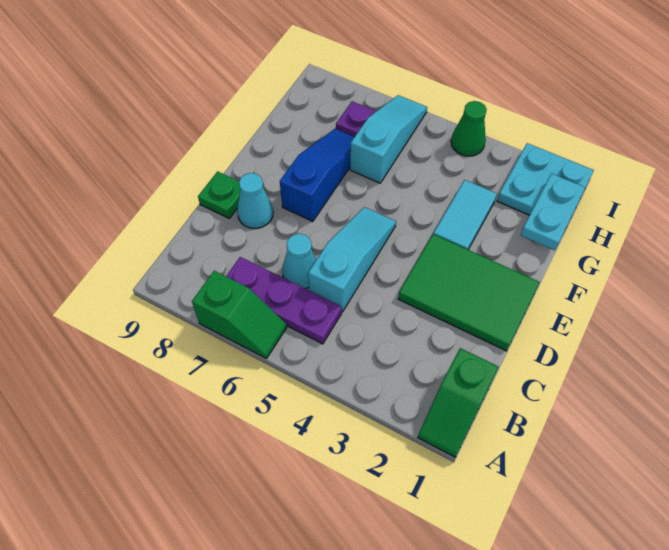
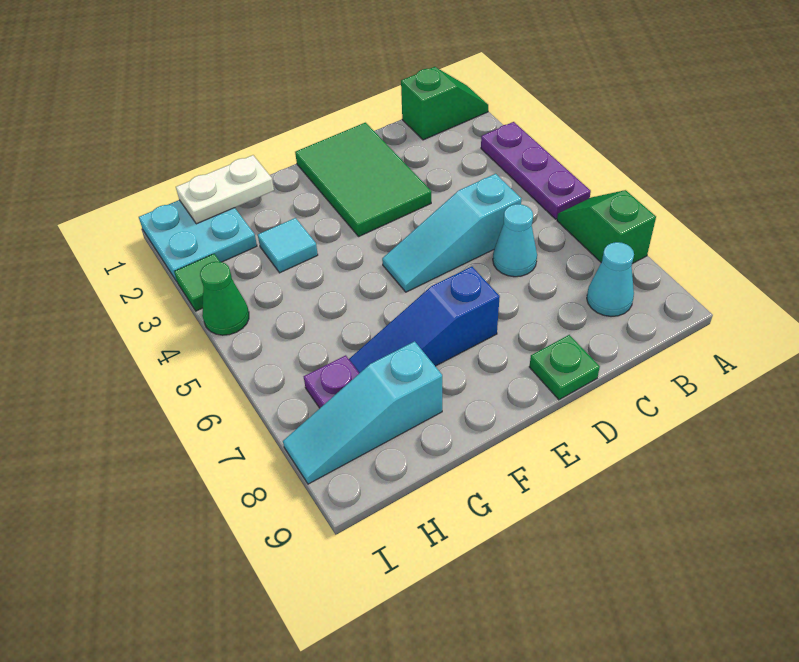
purple 1x3 plate [226,257,342,344] -> purple 1x3 plate moved to [481,122,591,219]
cyan 1x1 cone [237,173,273,228] -> cyan 1x1 cone moved to [587,242,634,316]
cyan 1x2 tile [434,180,497,250] -> cyan 1x1 tile [258,218,318,273]
cyan 1x2 plate [521,174,585,250] -> white 1x2 plate [176,155,274,224]
cyan 1x3 slope [350,95,427,183] -> cyan 1x3 slope moved to [283,341,442,484]
none -> green 1x1 tile [174,254,234,311]

